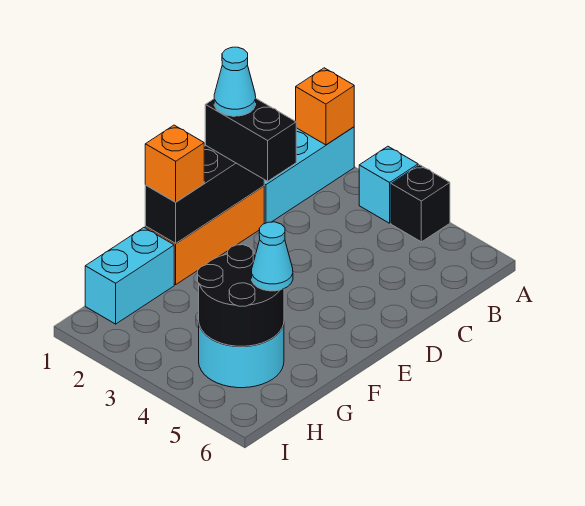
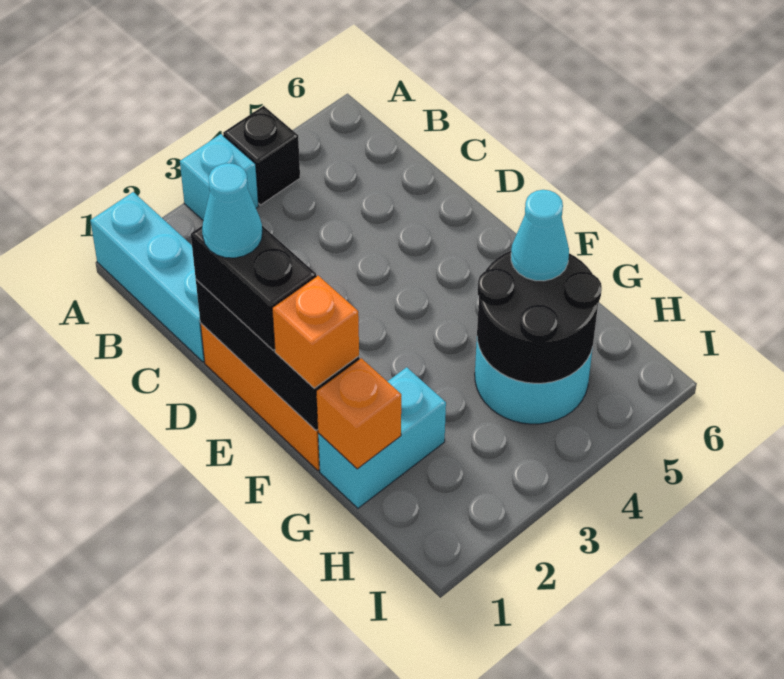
orange 1x1 brick [296,68,354,145] -> orange 1x1 brick moved to [316,358,401,469]
black 1x2 brick [205,99,296,181] -> black 1x2 brick turned to [191,226,316,350]
cyan 1x2 brick [85,228,174,324] -> cyan 1x2 brick turned to [318,367,446,508]

